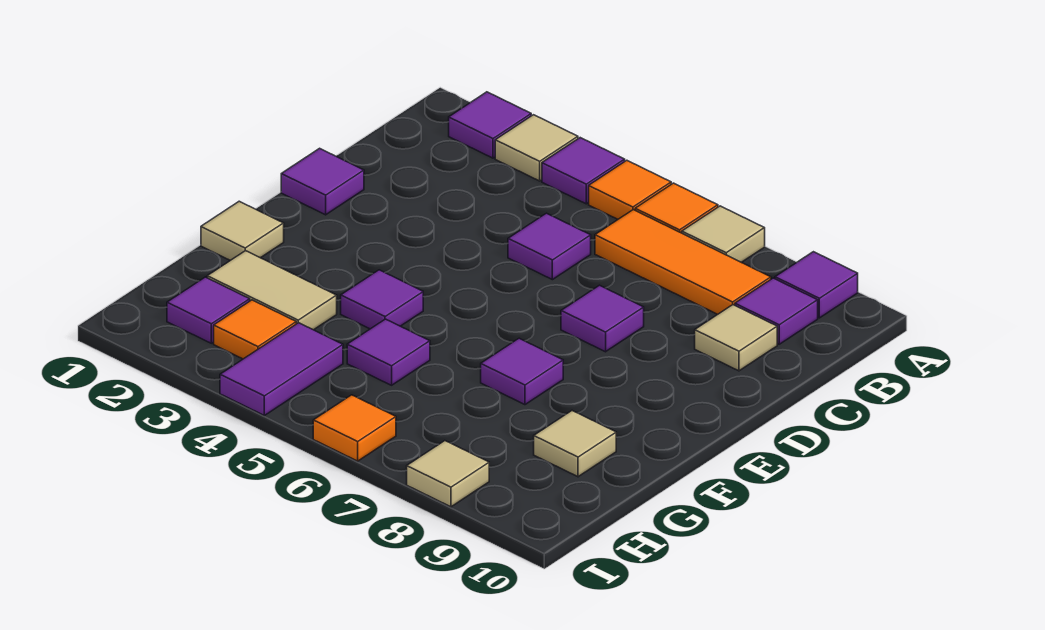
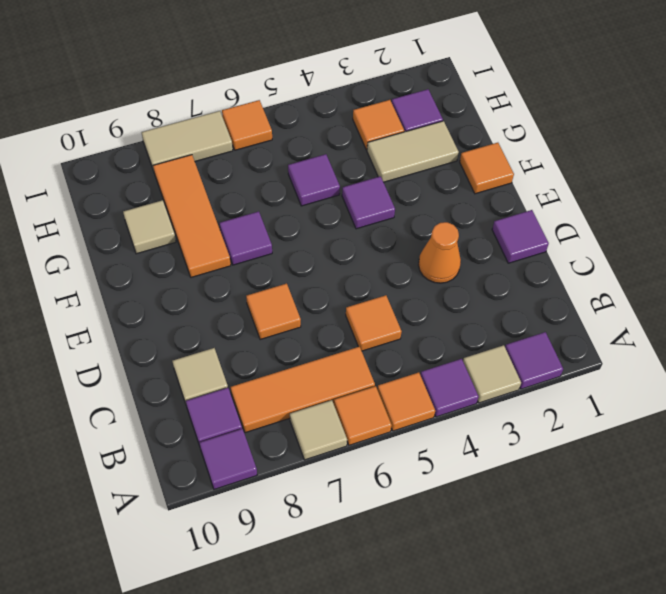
purple 1x1 tile [508,213,591,280] -> orange 1x1 tile [346,295,402,351]
none -> orange 1x1 cone [419,222,461,283]
purple 1x1 tile [561,285,644,352] -> orange 1x1 tile [246,283,301,340]
tan 1x1 tile [201,201,284,260] -> orange 1x1 tile [460,143,514,194]
none -> orange 1x3 tile [153,155,231,277]
purple 1x2 tile [220,323,343,415] -> none
tan 1x1 tile [407,441,489,507] -> tan 1x2 tile [142,111,233,171]

